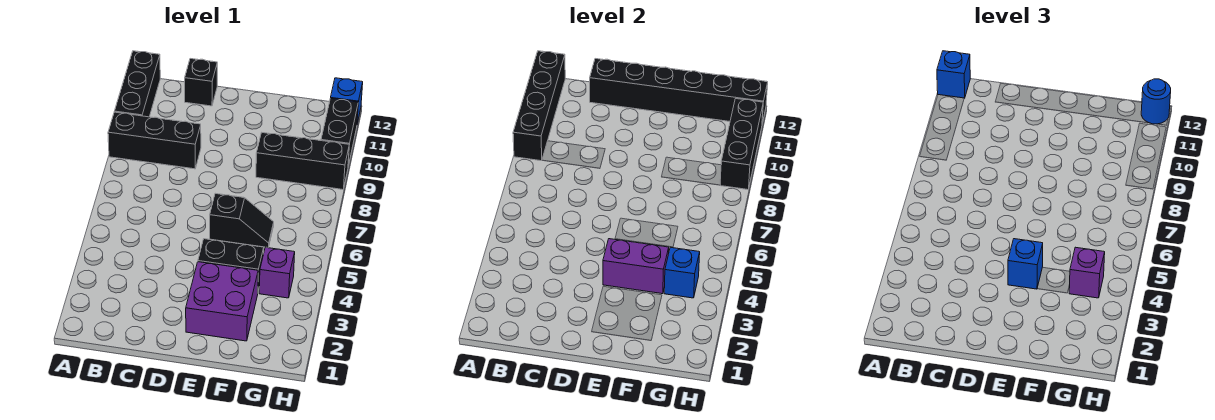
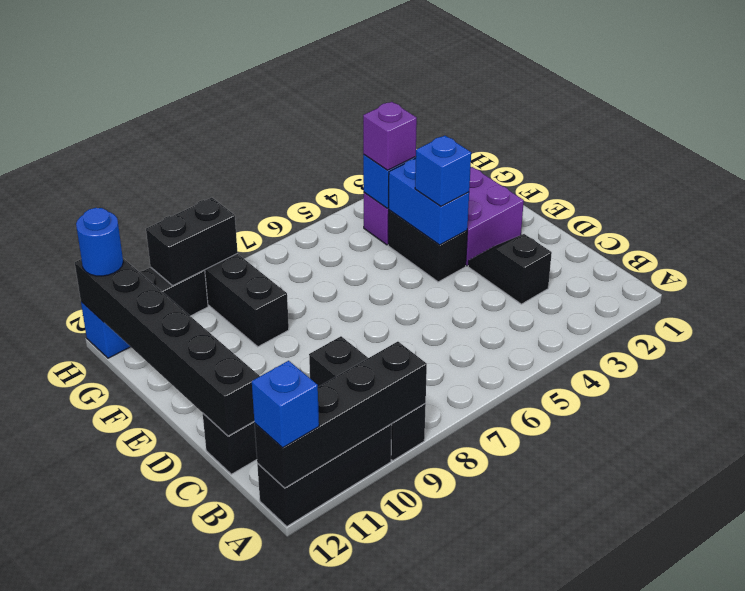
purple 1x2 brick [603,239,669,294] -> blue 1x2 brick [389,158,469,245]
black 1x2 slope [210,193,274,248] -> black 1x2 slope moved to [468,234,552,304]
black 1x3 brick [720,99,763,190] -> black 1x2 brick [146,198,238,286]

